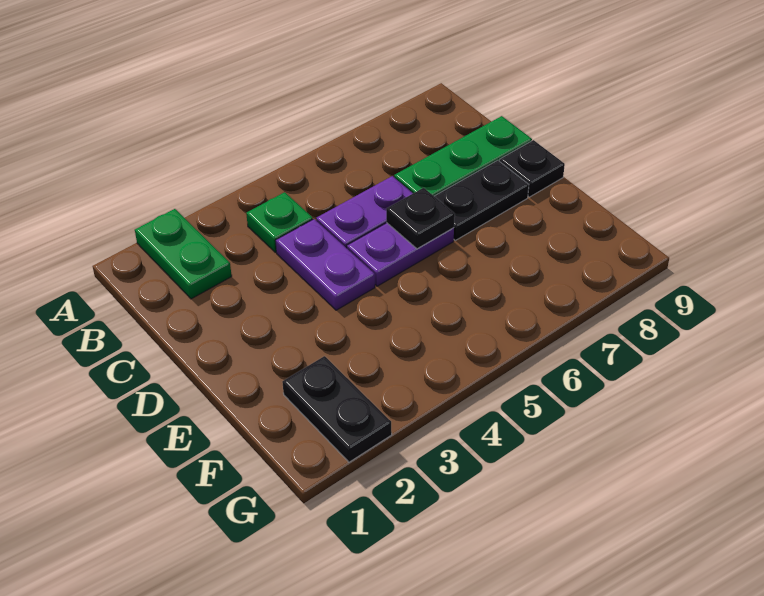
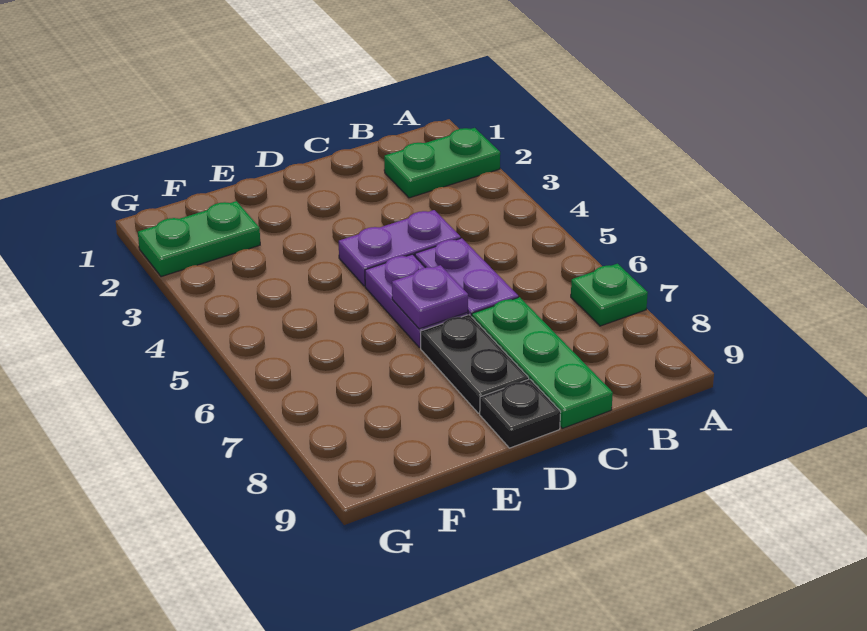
green 1x1 plate [246,192,313,252] -> green 1x1 plate moved to [571,264,648,326]
black 1x1 plate [386,188,455,249] -> purple 1x1 plate [392,265,468,329]
black 1x2 plate [282,356,392,462] -> green 1x2 plate [138,201,260,277]

